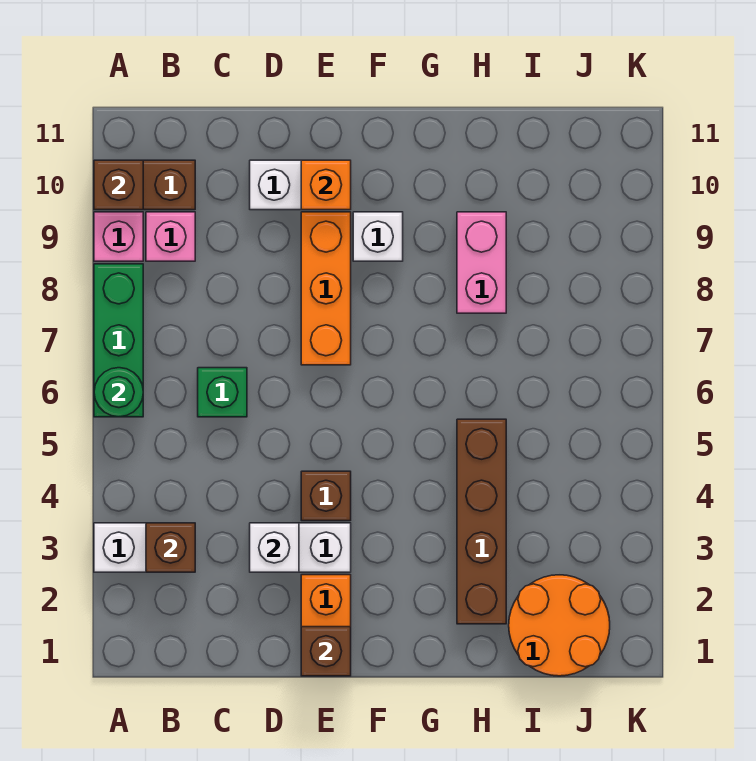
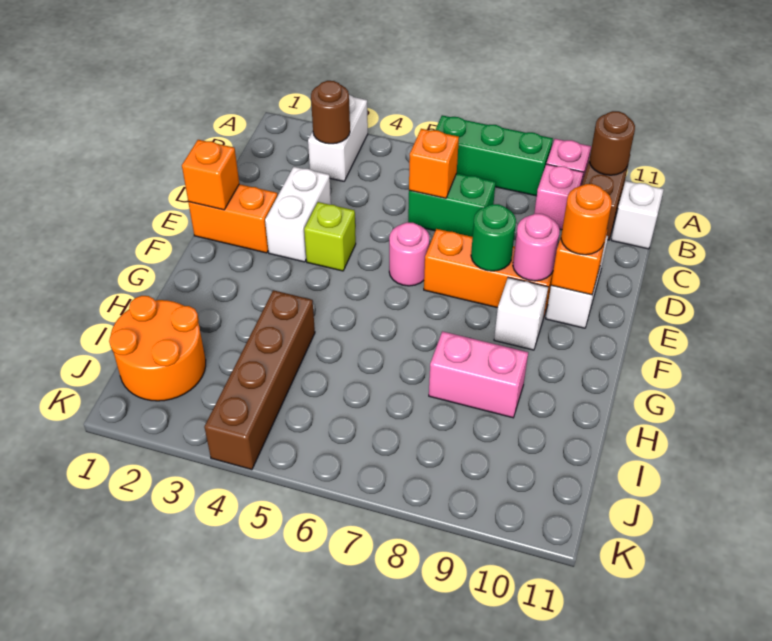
green 1x1 round brick [94,368,143,417] -> green 1x1 round brick moved to [471,204,516,271]
brown 1x1 brick [94,160,143,210] -> brown 1x1 round brick [590,111,635,175]
brown 1x1 brick [146,523,195,572] -> brown 1x1 round brick [311,81,350,144]
green 1x1 brick [198,368,247,417] -> green 1x2 brick [408,173,496,237]
none -> orange 1x1 brick [409,129,459,198]
white 1x1 brick [250,523,299,572] -> white 1x1 brick moved to [611,181,664,249]
brown 1x1 brick [301,627,351,676] -> orange 1x1 brick [182,140,239,210]
brown 1x1 brick [301,471,351,521] -> lime 1x1 brick [304,202,356,271]
none -> pink 1x1 round brick [389,222,430,286]
none -> pink 1x1 round brick [513,214,560,281]
none -> orange 1x1 round brick [561,184,612,255]
brown 1x4 brick [457,419,506,624] -> brown 1x4 brick turned to [204,290,315,470]

